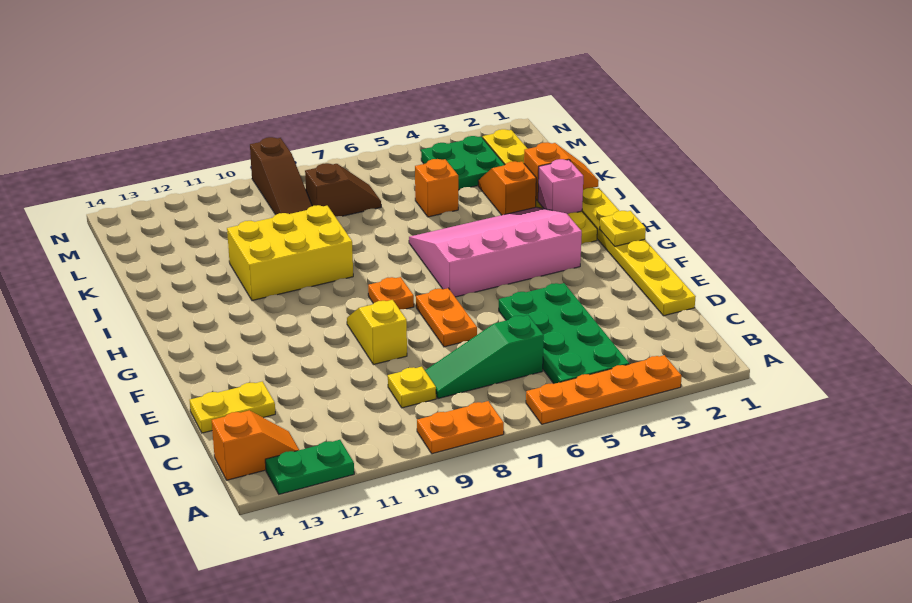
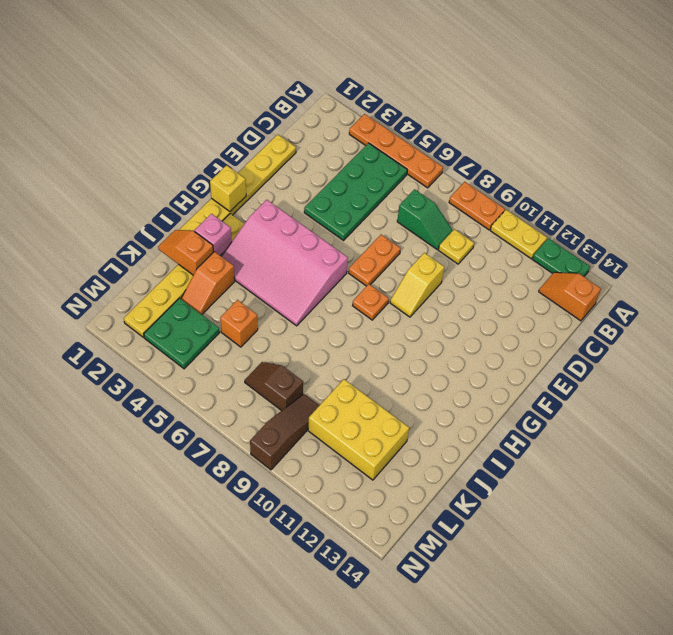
green 1x3 slope [425,315,544,399] -> green 1x2 slope [397,189,453,249]
yellow 1x2 plate [189,381,275,433] -> yellow 1x2 plate moved to [490,210,547,259]
yellow 1x1 plate [600,211,646,246] -> yellow 1x1 brick [210,165,246,211]
yellow 2x3 brick [227,205,353,301] -> yellow 2x3 brick moved to [308,379,409,480]

